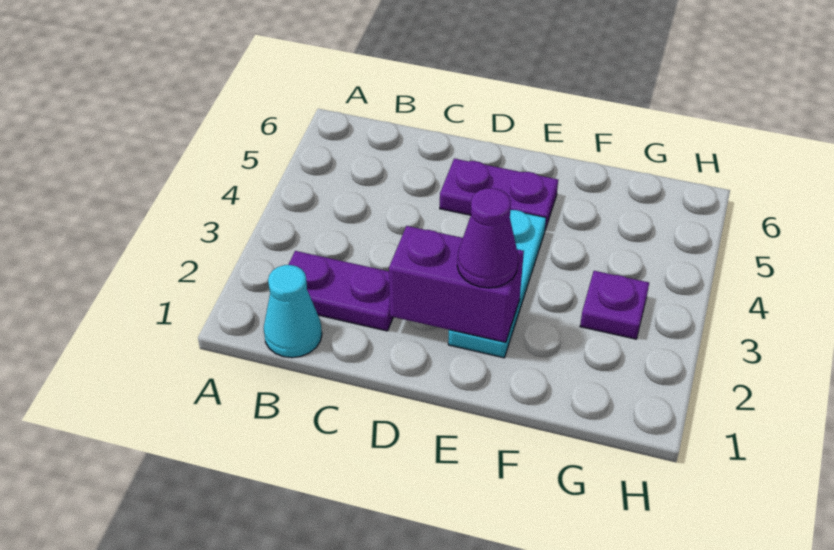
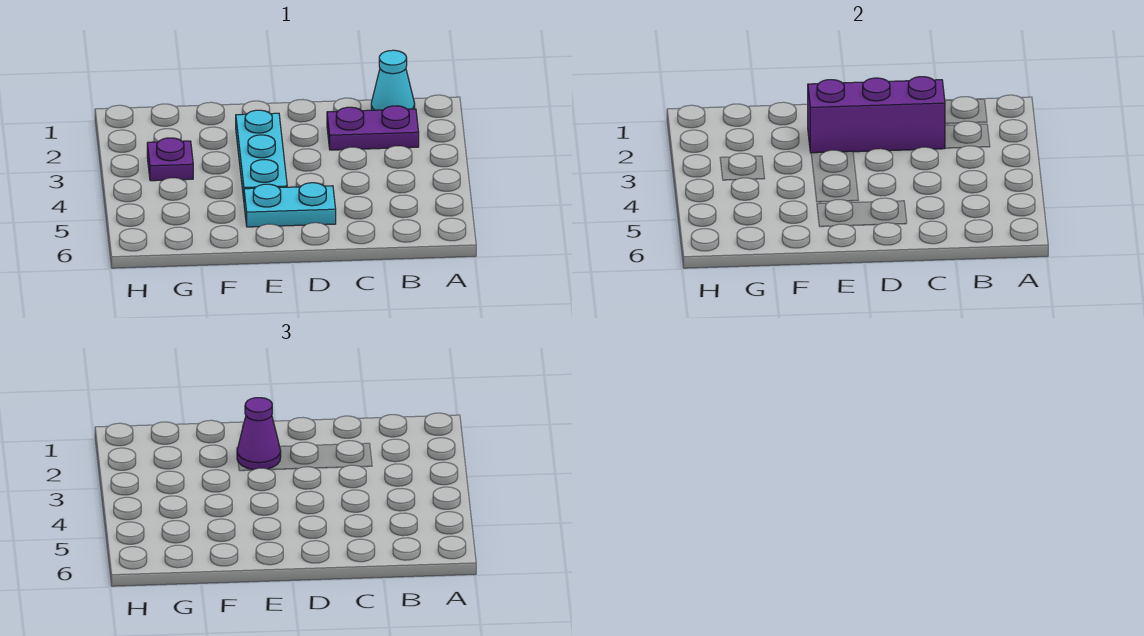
purple 1x2 brick [389,226,524,342] -> purple 1x3 brick [808,77,945,153]
purple 1x2 plate [440,159,558,230] -> cyan 1x2 plate [244,183,336,227]

